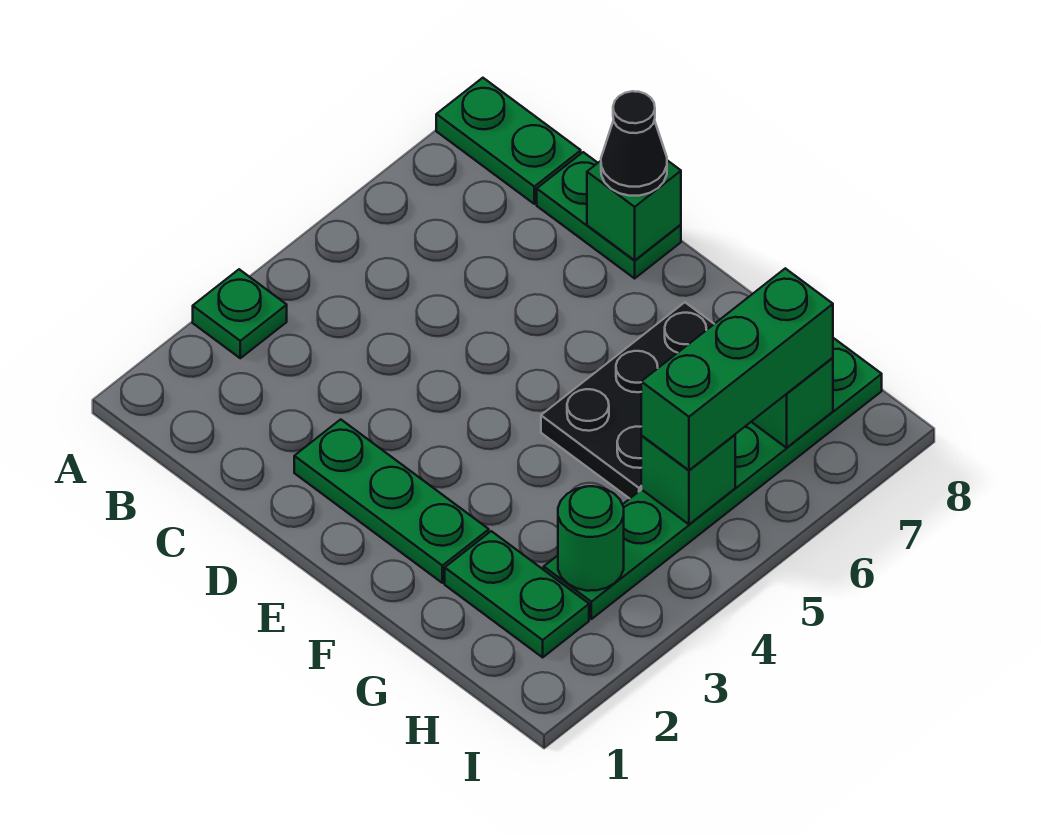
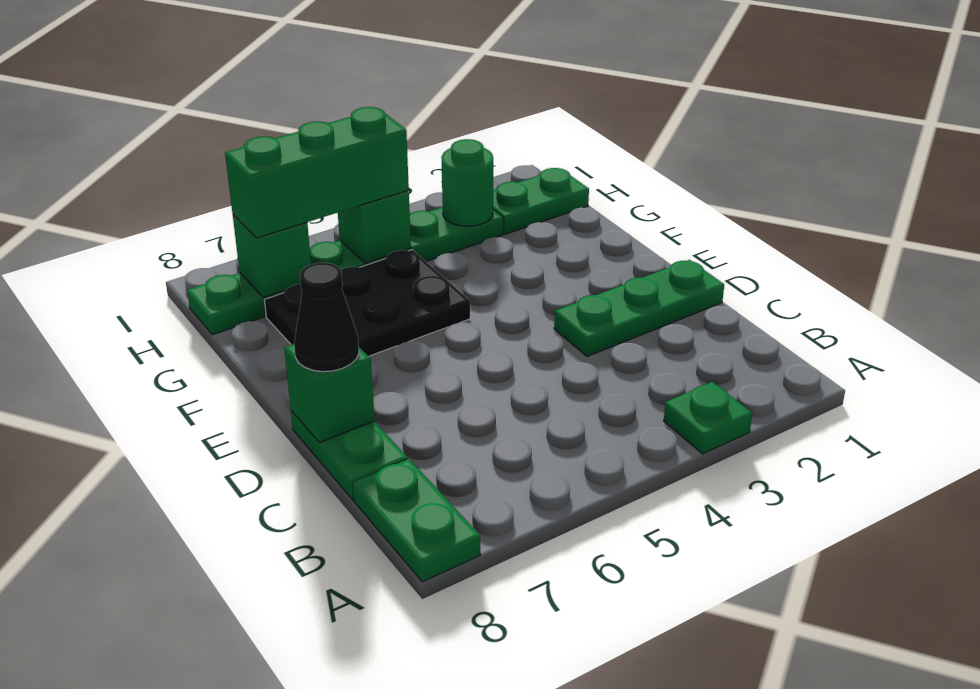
green 1x3 plate [294,419,489,583] -> green 1x3 plate turned to [554,260,724,356]
green 1x2 plate [445,531,589,657] -> green 1x2 plate turned to [493,168,589,234]

